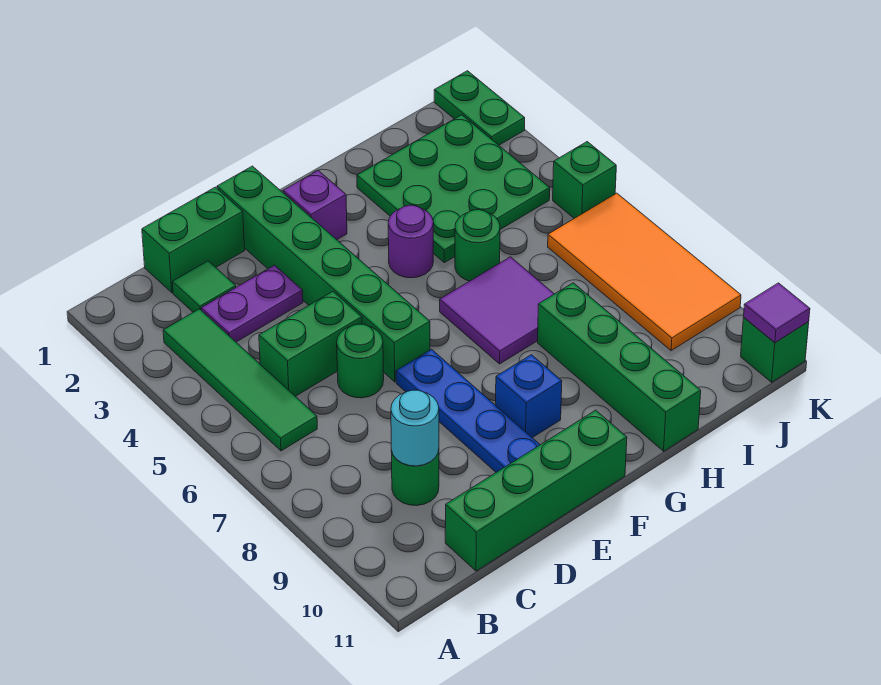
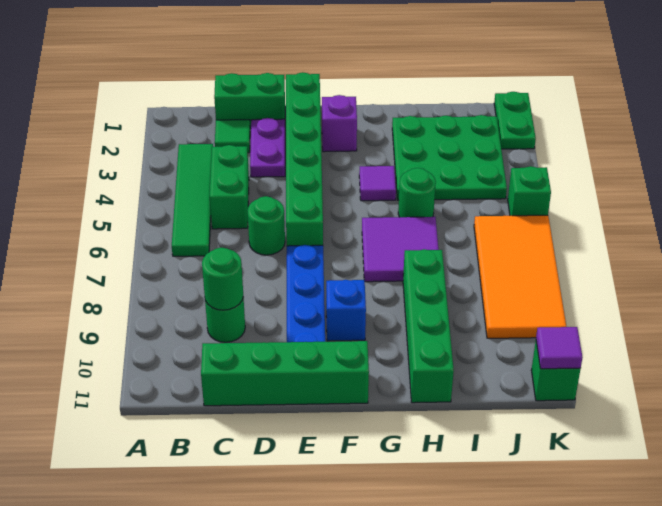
purple 1x2 plate [201,265,303,342] -> purple 1x2 plate turned to [250,118,285,177]
green 1x2 brick [259,292,362,396] -> green 1x2 brick turned to [210,145,249,229]
cyan 1x1 round brick [391,390,439,466] -> green 1x1 round brick [202,248,243,310]
purple 1x1 round brick [388,205,433,278] -> purple 1x1 tile [359,166,396,201]

